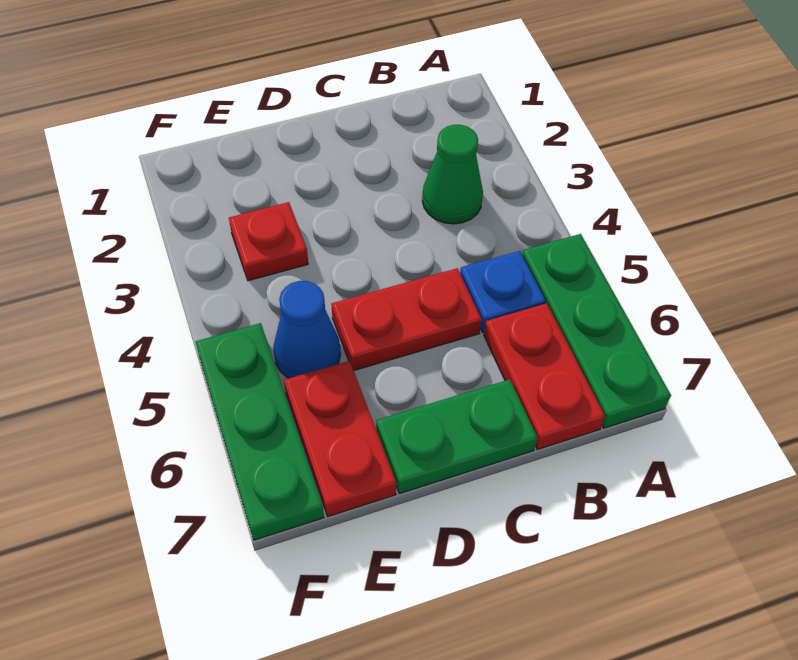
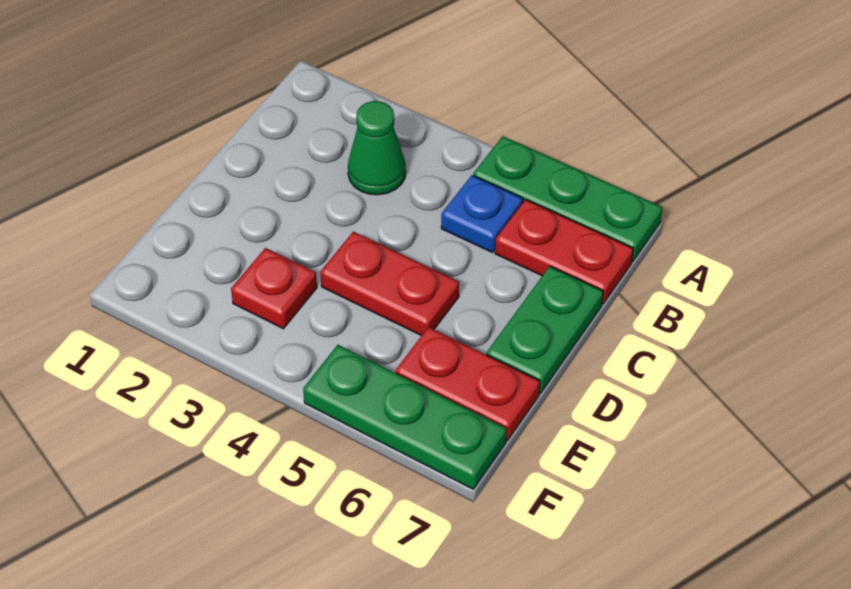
red 1x2 plate [331,268,482,370] -> red 1x2 plate turned to [320,232,459,336]
blue 1x1 cone [273,281,341,378] -> none

